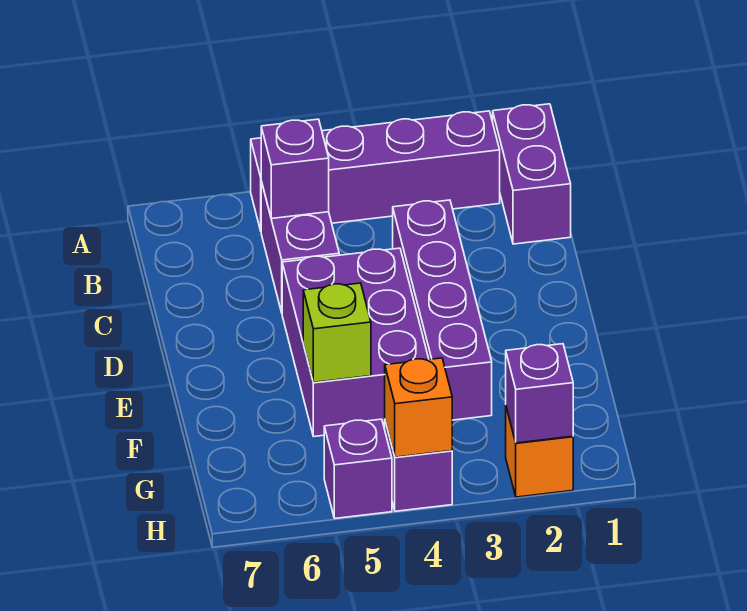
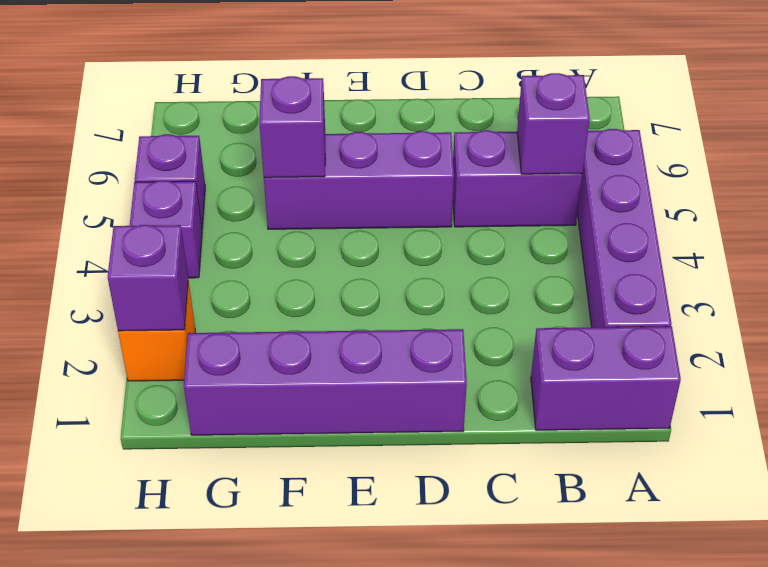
purple 1x4 brick [393,200,492,420] -> purple 1x4 brick moved to [184,329,467,435]
purple 2x3 brick [282,248,429,437] -> purple 1x3 brick [264,131,454,229]
lime 1x1 brick [303,283,371,382] -> purple 1x1 brick [259,76,325,178]
orange 1x1 brick [385,358,452,457] -> none

